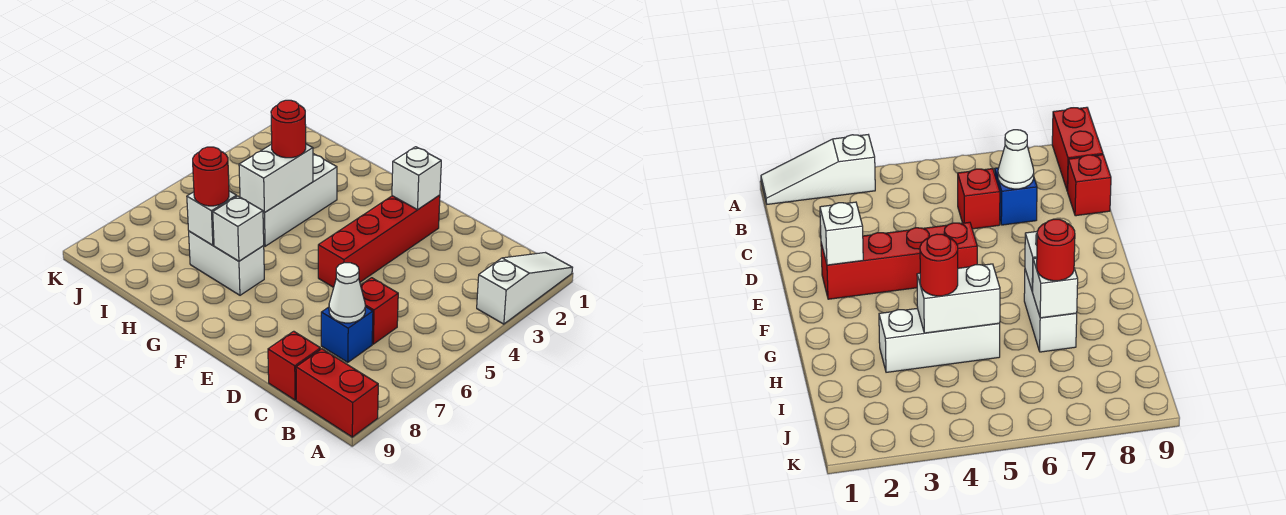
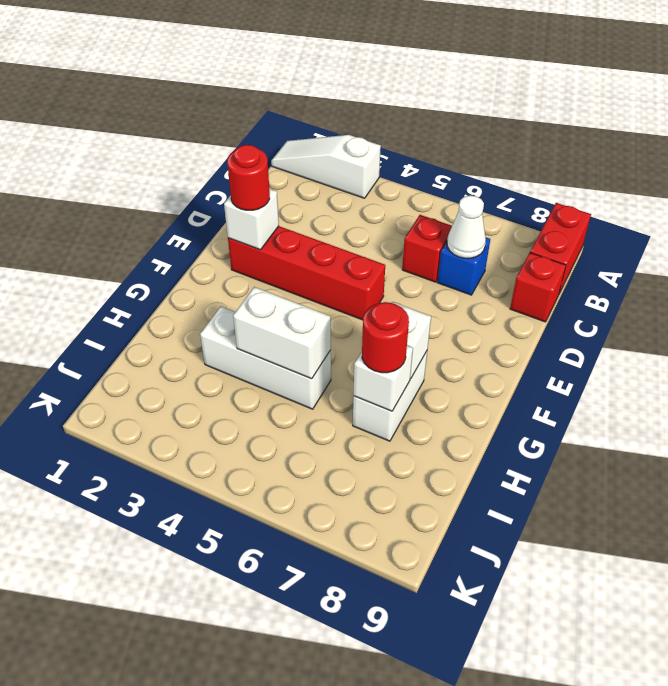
red 1x1 round brick [271,100,306,158] -> red 1x1 round brick moved to [227,145,270,210]

